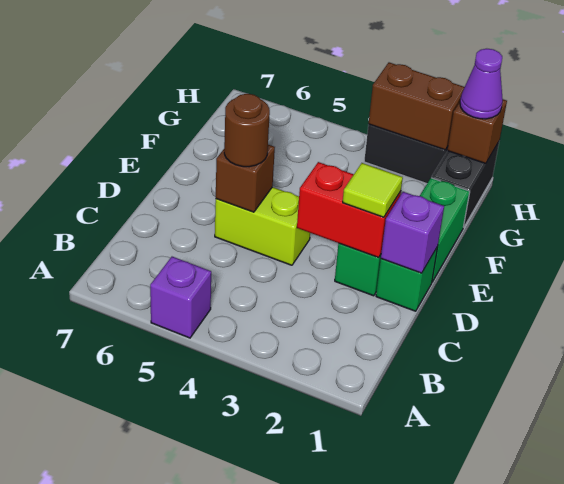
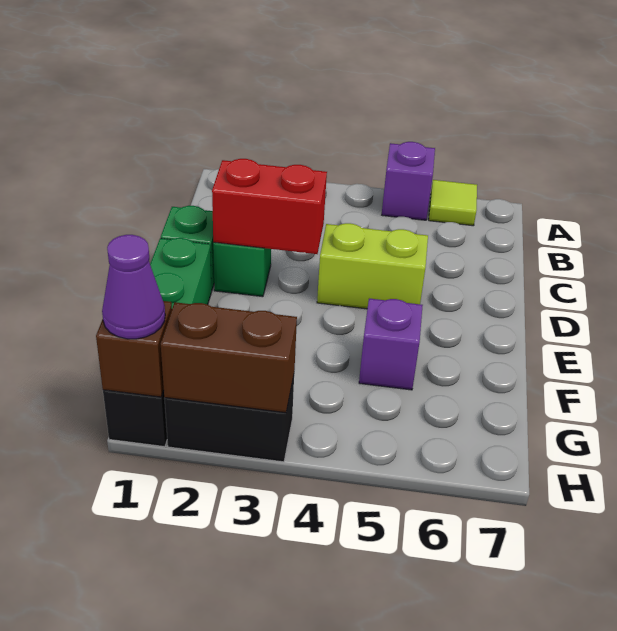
purple 1x1 brick [381,192,444,273] -> purple 1x1 brick moved to [359,299,423,390]
lime 1x1 tile [343,163,403,217] -> lime 1x1 tile moved to [429,180,477,226]
brown 1x1 brick [216,145,275,212] -> none
brown 1x1 round brick [224,94,270,167] -> none

